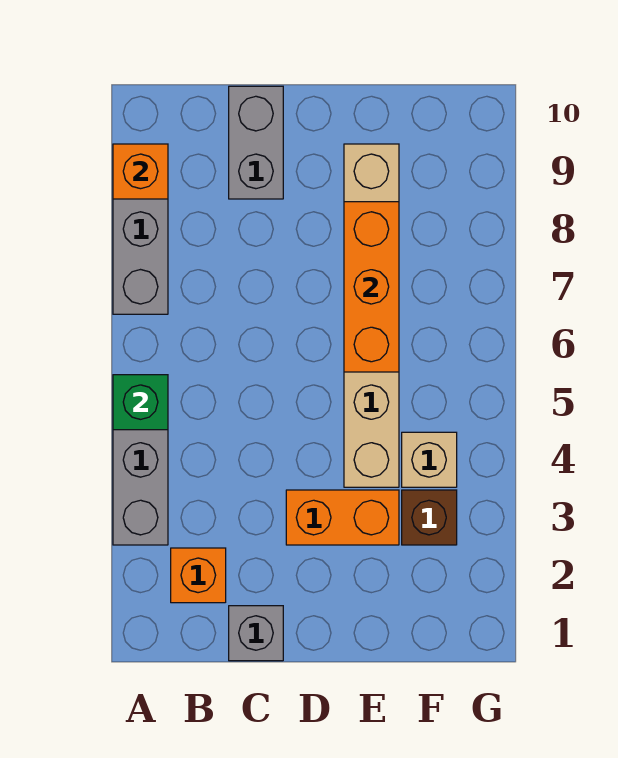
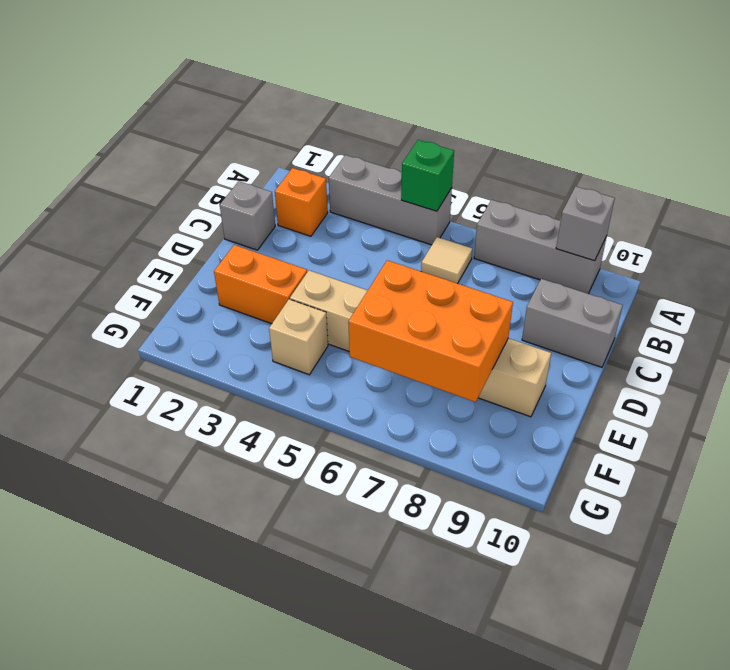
orange 1x1 brick [113,144,168,199] -> grey 1x1 brick [556,186,615,261]
none -> tan 1x1 tile [421,237,472,284]
orange 1x2 brick [286,490,399,545] -> orange 1x2 brick turned to [214,245,307,324]
orange 1x3 brick [344,202,399,372] -> orange 2x3 brick [348,260,513,402]
brown 1x1 brick [402,490,457,545] -> none

